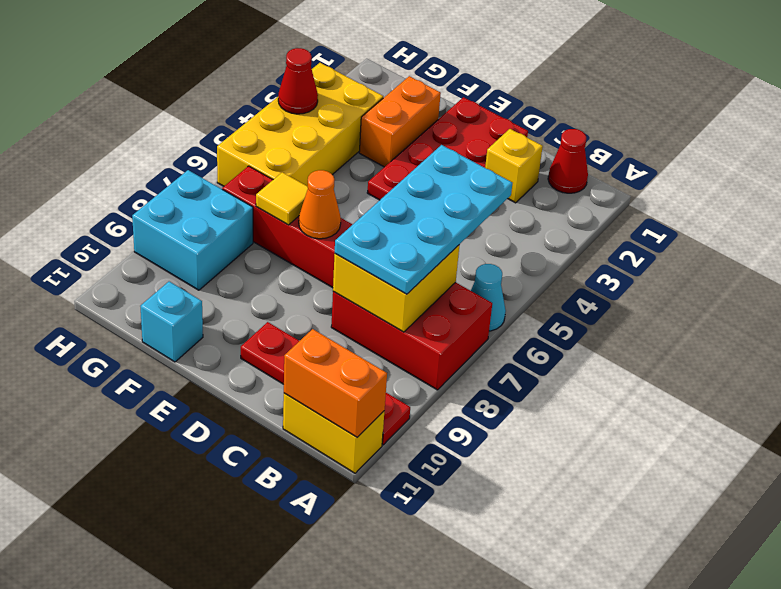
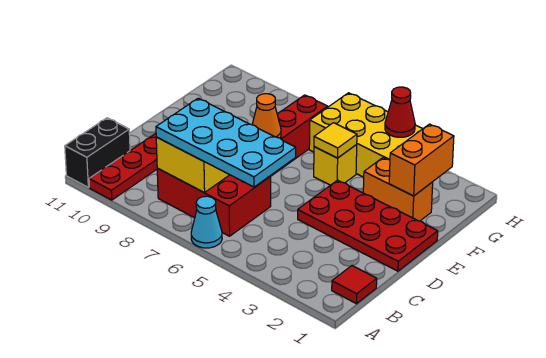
red 2x3 brick [331,282,492,390] -> red 2x3 brick turned to [157,168,271,236]
yellow 1x2 brick [283,393,384,473] -> black 1x2 brick [65,118,130,187]
orange 1x2 brick [284,329,387,437] -> orange 1x2 brick moved to [389,124,454,196]
red 1x1 cone [548,129,588,193] -> red 1x1 tile [332,266,377,304]
yellow 1x1 brick [485,129,543,203] -> yellow 1x1 brick moved to [314,145,357,185]
yellow 1x1 tile [256,172,308,225] -> yellow 1x1 tile moved to [314,123,357,158]
cyan 1x1 brick [140,282,203,362] -> none
cyan 2x2 brick [132,170,253,290] -> none

